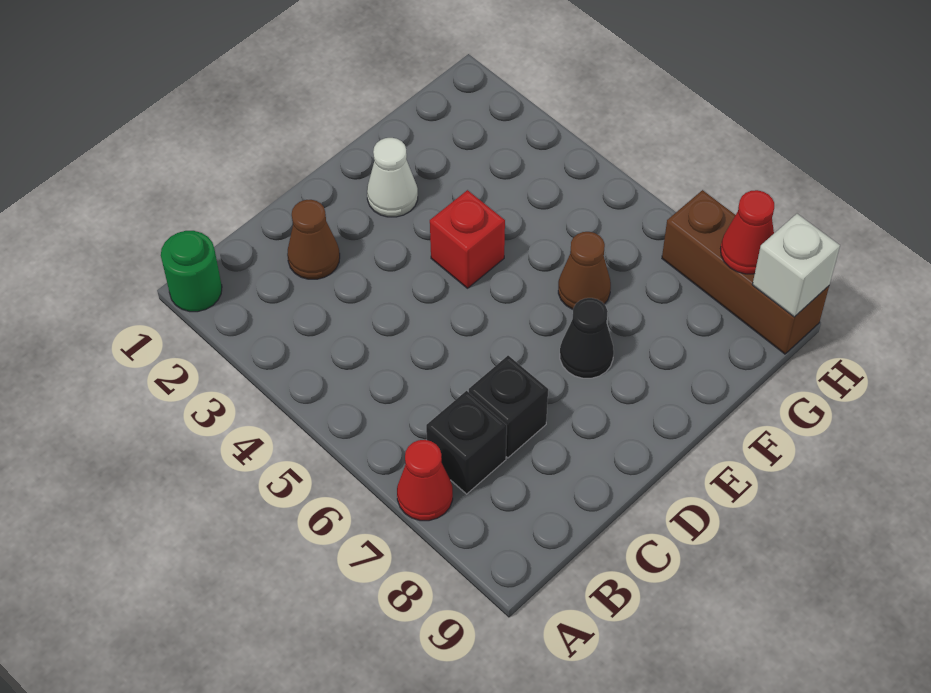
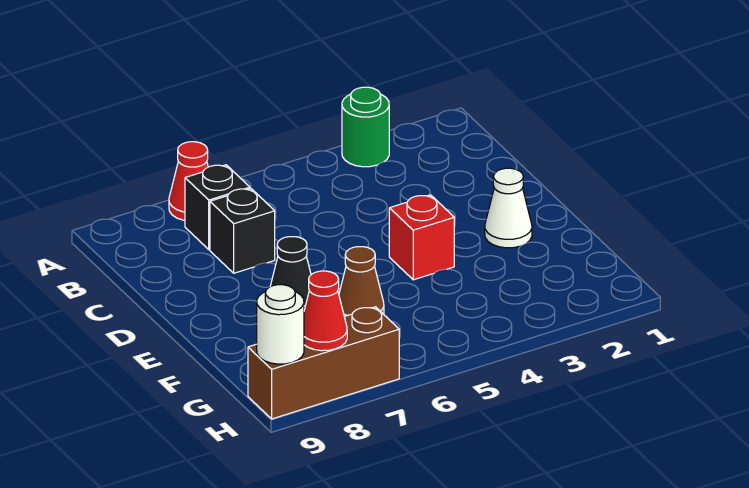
green 1x1 round brick [161,231,222,312] -> green 1x1 round brick moved to [342,87,389,167]
brown 1x1 cone [287,200,340,279] -> none
white 1x1 brick [752,214,840,317] -> white 1x1 round brick [257,285,304,364]

